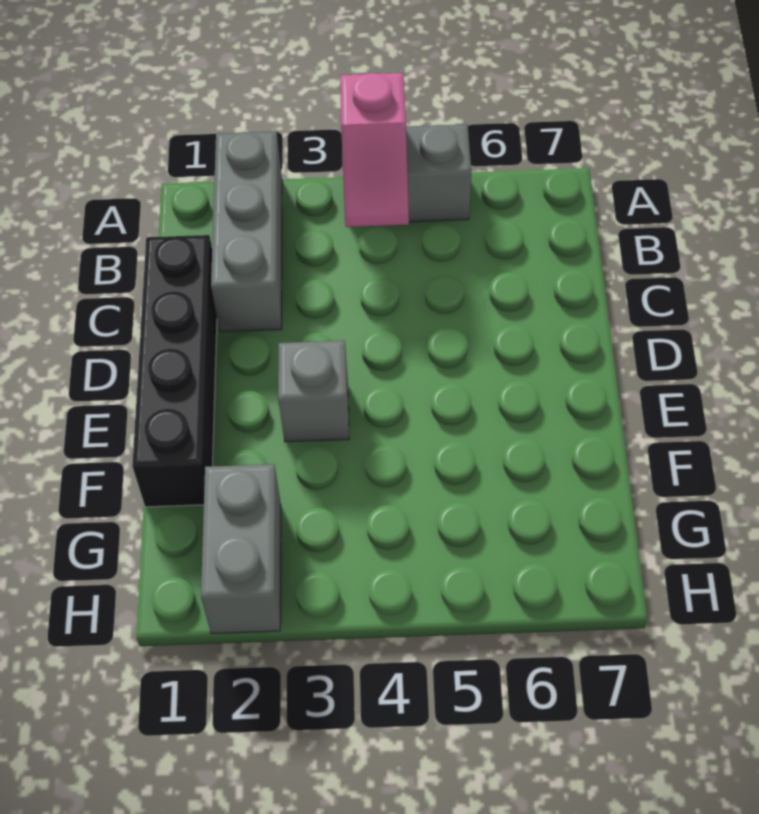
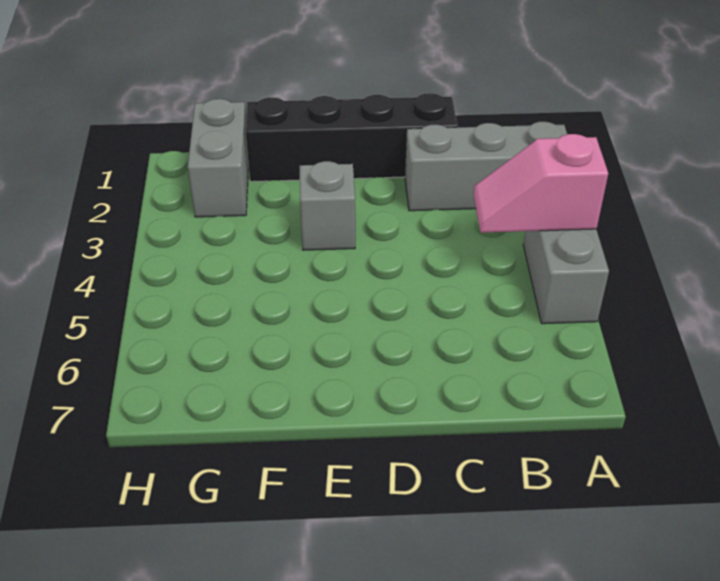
grey 1x2 brick [201,464,281,634] -> grey 1x2 brick turned to [188,99,249,217]

